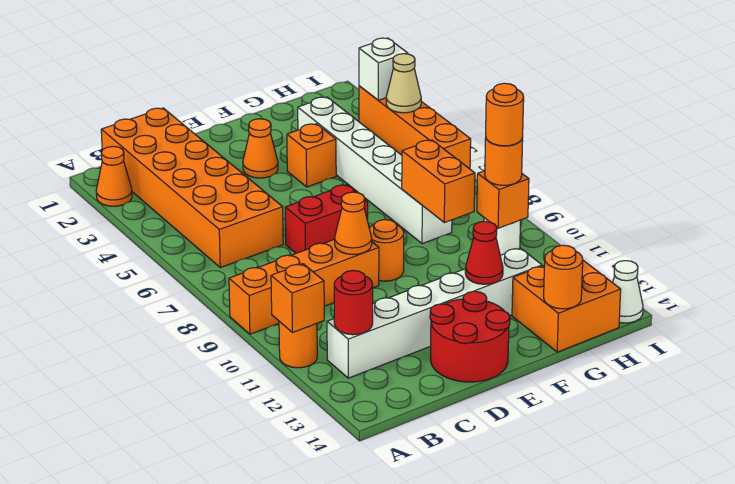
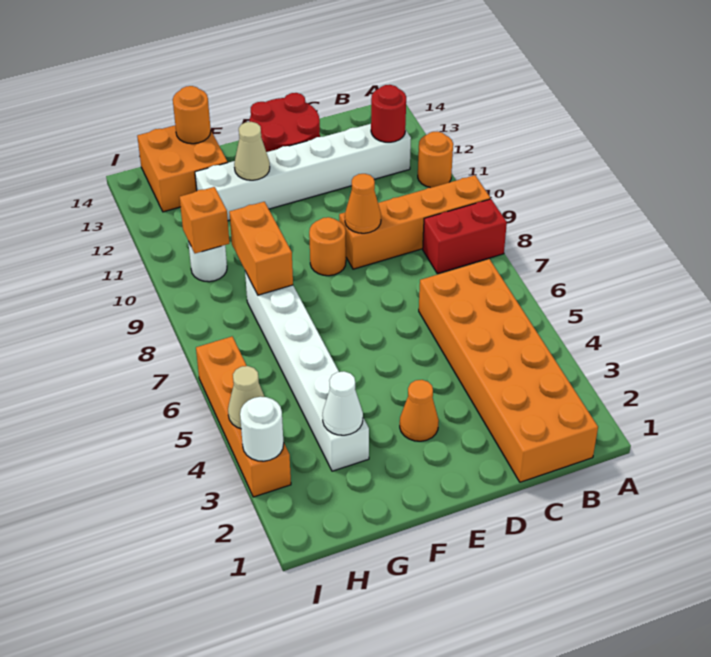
orange 1x1 cone [96,146,132,206] -> none
orange 1x1 brick [271,264,324,333] -> none
red 1x2 brick [285,185,368,253] -> red 1x2 brick moved to [423,199,507,274]
orange 1x1 brick [287,124,336,187] -> none
red 1x1 cone [465,221,503,284] -> tan 1x1 cone [234,122,270,180]
orange 1x1 round brick [485,138,523,185] -> none
orange 1x1 round brick [486,83,524,146] -> none
white 1x1 brick [359,38,408,100] -> white 1x1 round brick [240,397,284,461]
white 1x1 cone [613,261,643,323] -> white 1x1 cone moved to [323,371,363,435]

